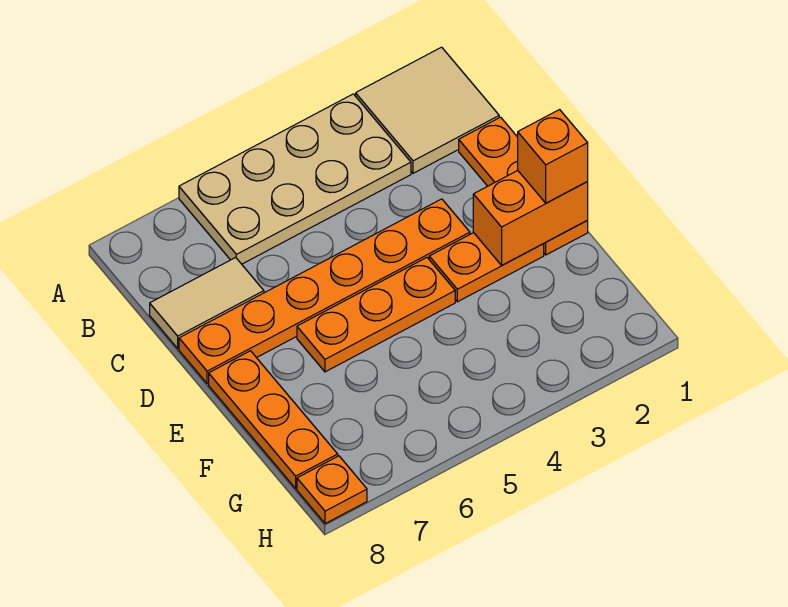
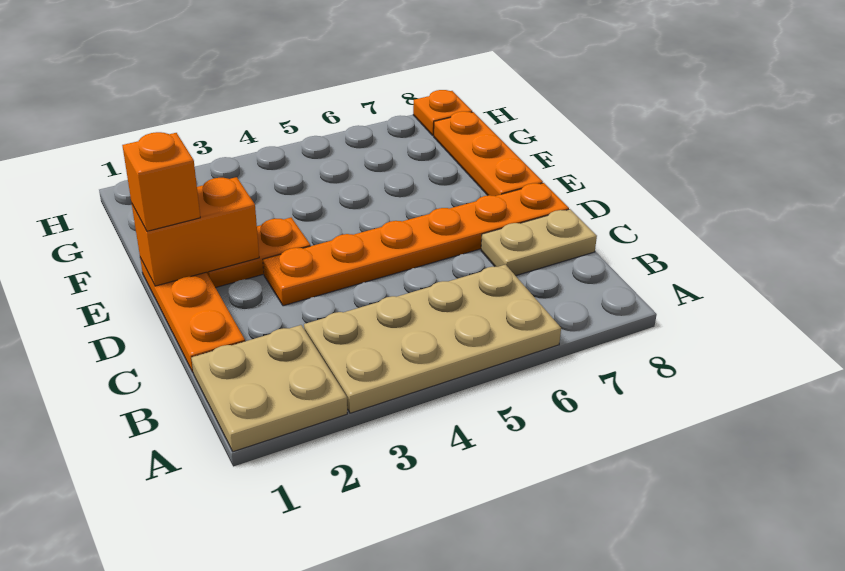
tan 2x2 tile [356,47,499,173] -> tan 2x2 plate [191,325,347,452]
tan 1x2 tile [150,257,264,348] -> tan 1x2 plate [481,209,597,276]
orange 1x3 plate [297,258,455,372] -> none

